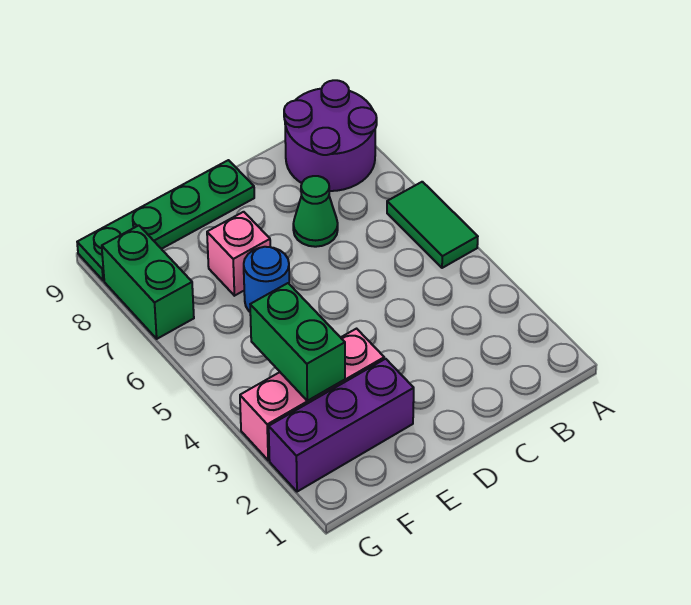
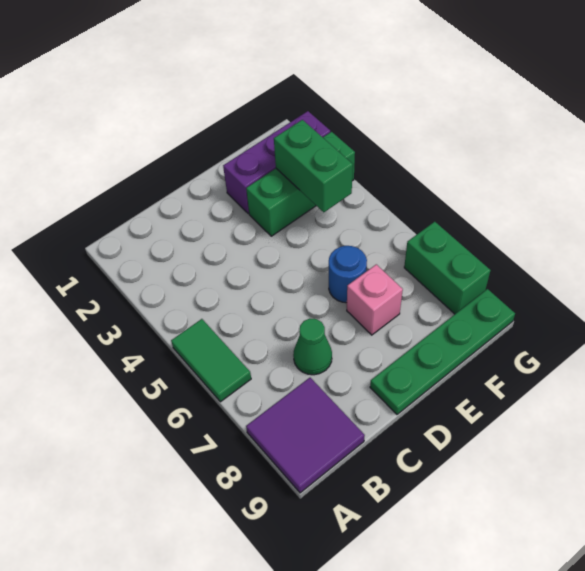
purple 2x2 round brick [284,80,377,191] -> purple 2x2 tile [246,378,365,493]
pink 1x3 brick [240,329,384,460] -> green 1x3 brick [246,132,355,236]

